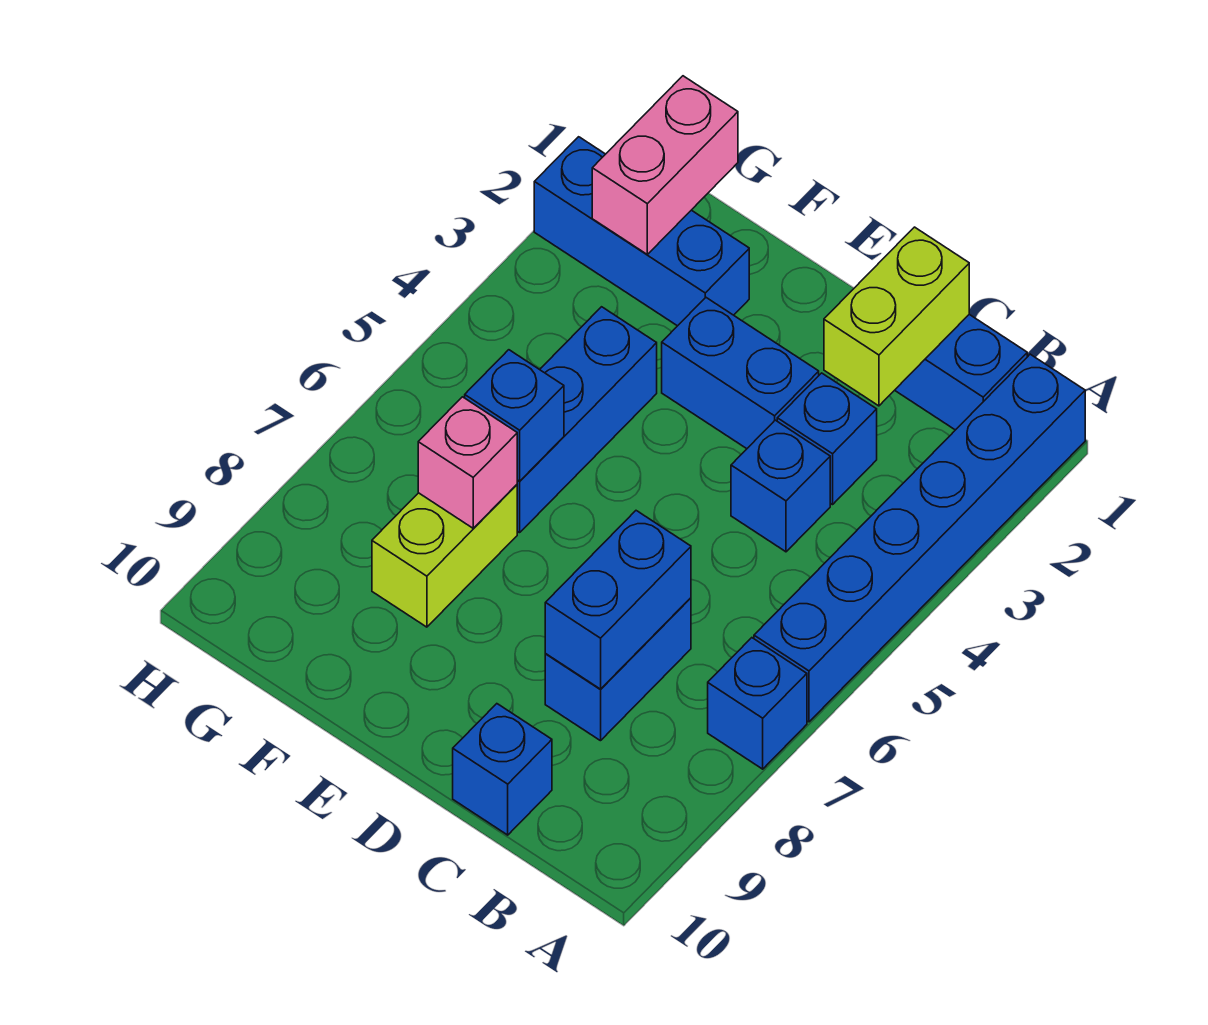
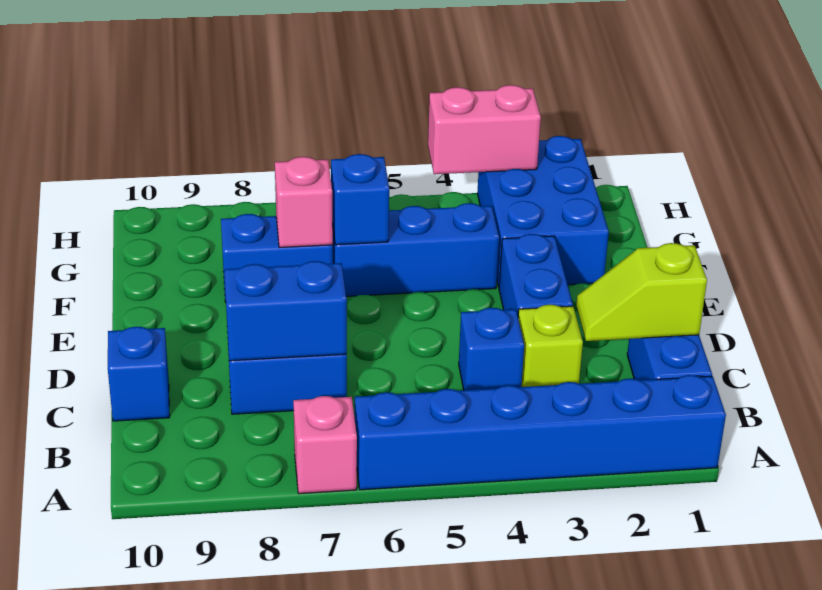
blue 1x1 brick [708,638,807,769] -> pink 1x1 brick [293,396,357,494]
lime 1x2 brick [824,227,969,406] -> lime 1x2 slope [576,243,707,341]
blue 1x1 brick [777,373,877,505] -> lime 1x1 brick [518,305,583,387]
blue 1x3 brick [534,137,749,326] -> blue 2x3 brick [477,136,609,287]
lime 1x2 brick [372,485,517,627] -> blue 1x2 brick [221,214,333,302]
pink 1x2 brick [592,76,738,254] -> pink 1x2 brick moved to [428,85,541,174]

